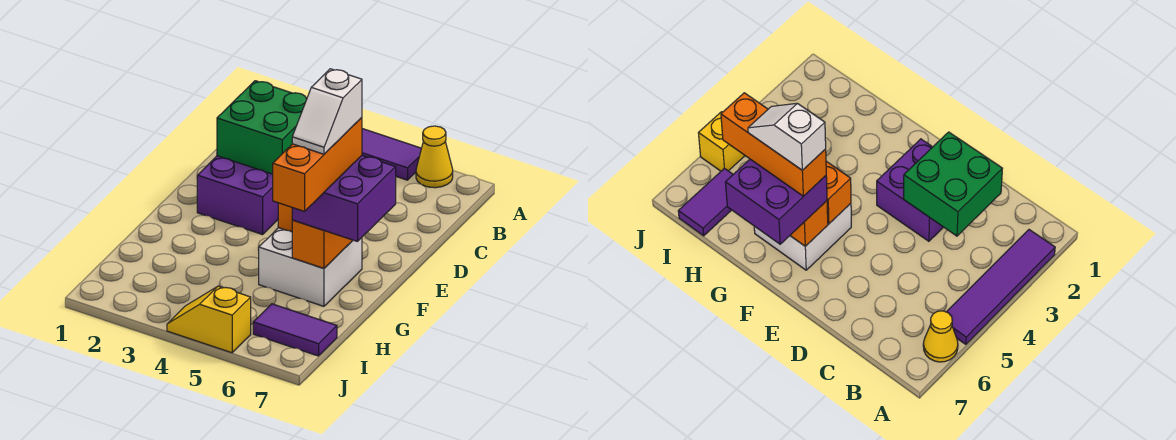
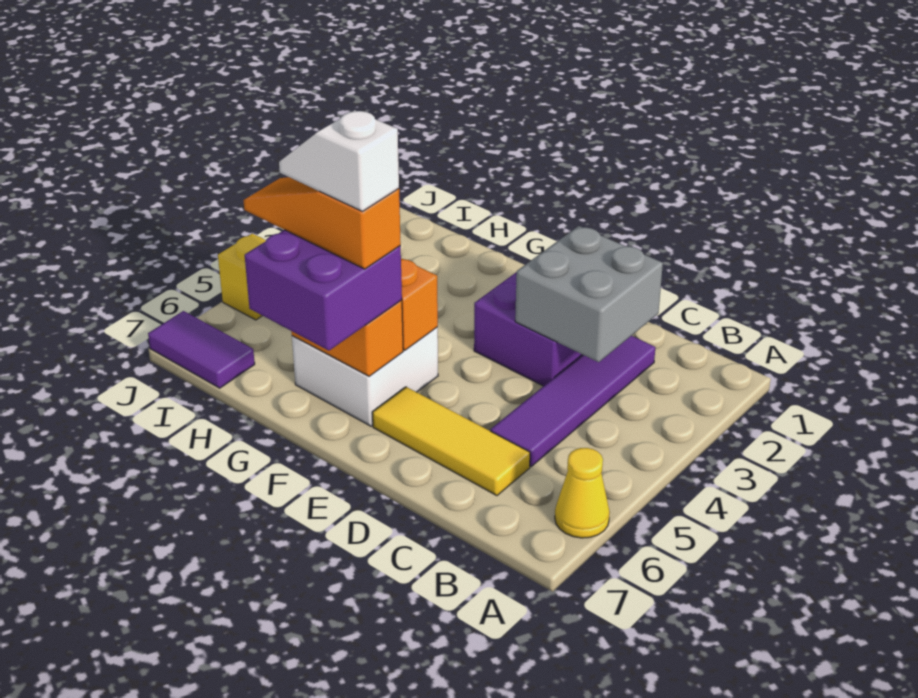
purple 1x4 tile [362,129,421,180] -> purple 1x4 tile moved to [490,336,655,467]
green 2x2 brick [217,81,307,174] -> grey 2x2 brick [515,226,663,362]
none -> yellow 1x3 tile [373,387,530,496]
orange 1x3 brick [273,118,362,211] -> orange 1x3 slope [243,177,401,269]
purple 1x2 tile [253,304,337,356] -> purple 1x2 tile turned to [148,311,255,388]

